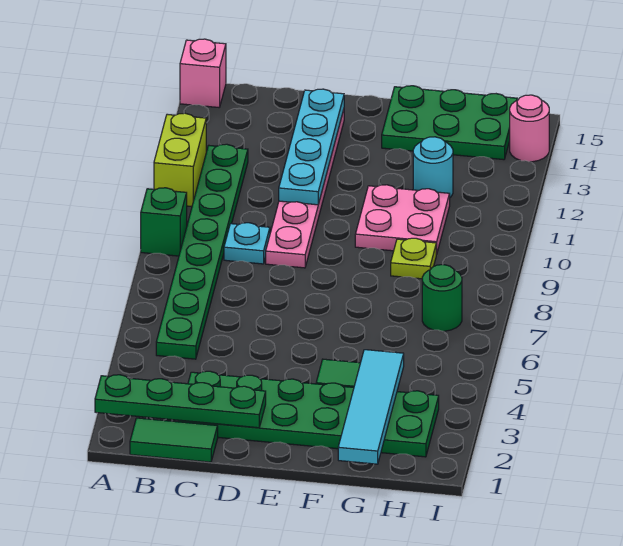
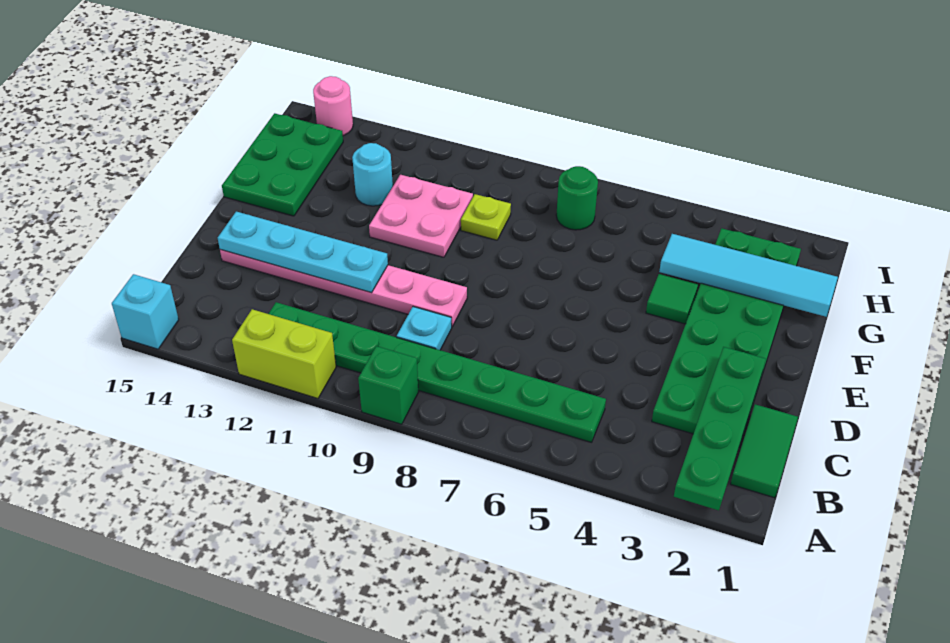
pink 1x1 brick [180,39,226,107] -> cyan 1x1 brick [112,274,179,349]

